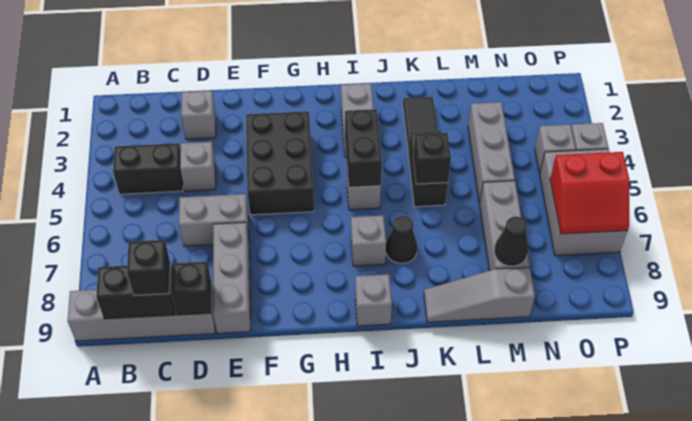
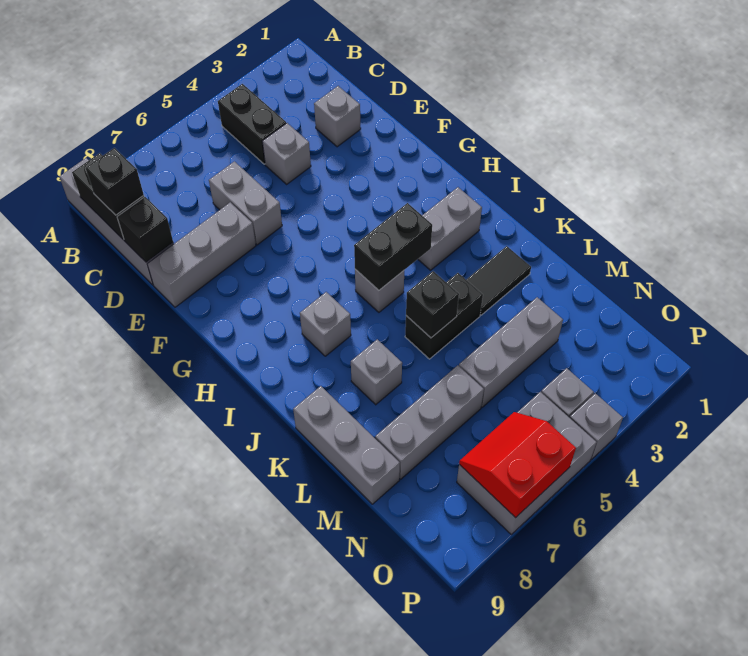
black 2x3 brick [246,111,314,215] -> none
grey 1x1 brick [355,274,392,326] -> grey 1x1 brick moved to [351,339,402,405]
black 1x1 cone [386,216,418,264] -> none
grey 1x3 slope [424,267,535,322] -> grey 1x3 brick [293,386,400,504]
black 1x1 cone [494,216,528,266] -> none
red 2x2 slope [550,152,629,234] -> red 2x2 slope turned to [459,412,576,518]

